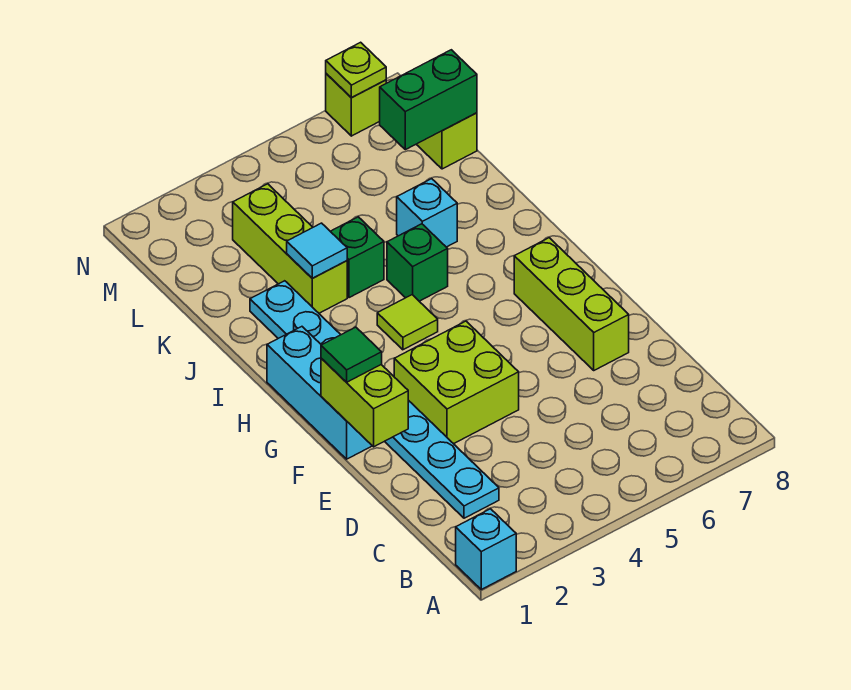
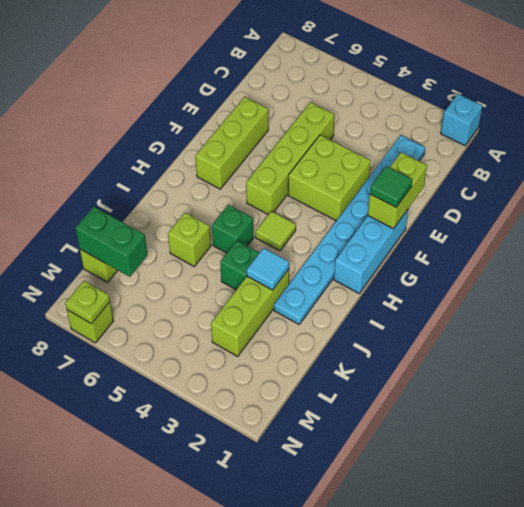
none -> lime 1x4 brick [246,102,335,214]
cyan 1x1 brick [397,179,457,247] -> lime 1x1 brick [168,213,211,266]

